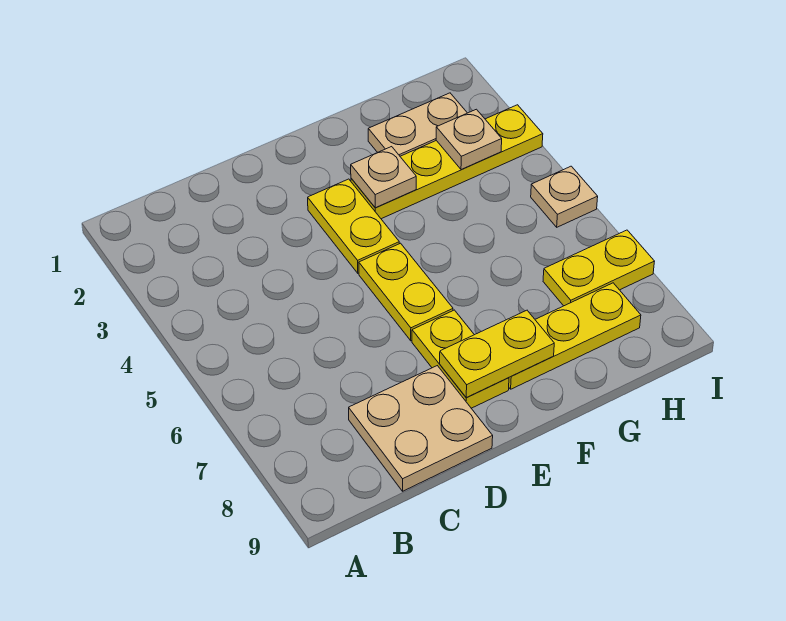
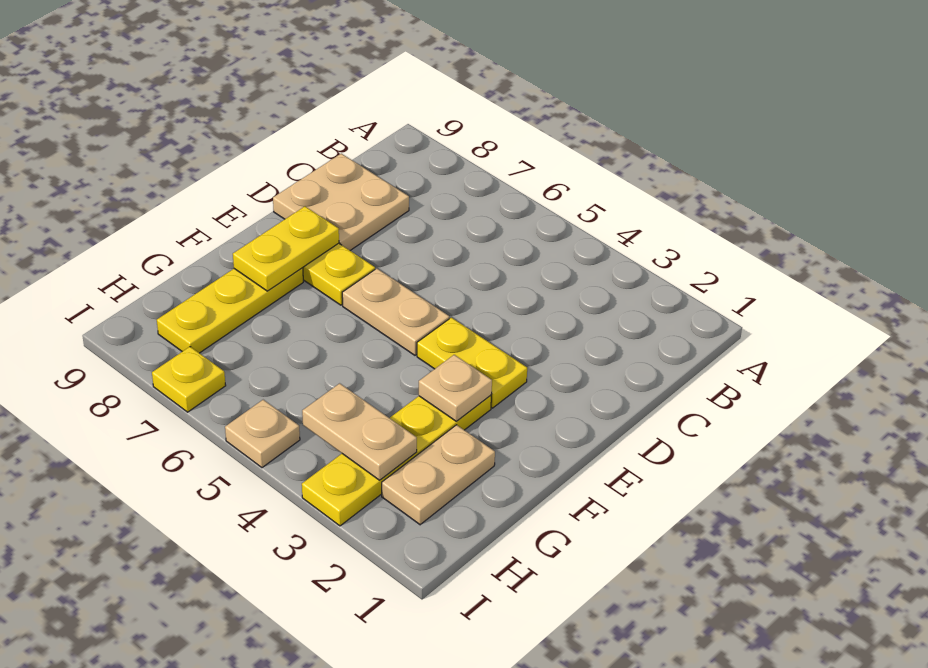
yellow 1x2 plate [359,243,453,341] -> tan 1x2 plate [342,269,449,355]
tan 1x1 plate [436,109,502,170] -> tan 1x2 plate [302,383,417,480]
yellow 1x2 plate [543,230,655,306] -> yellow 1x1 plate [152,347,226,412]

